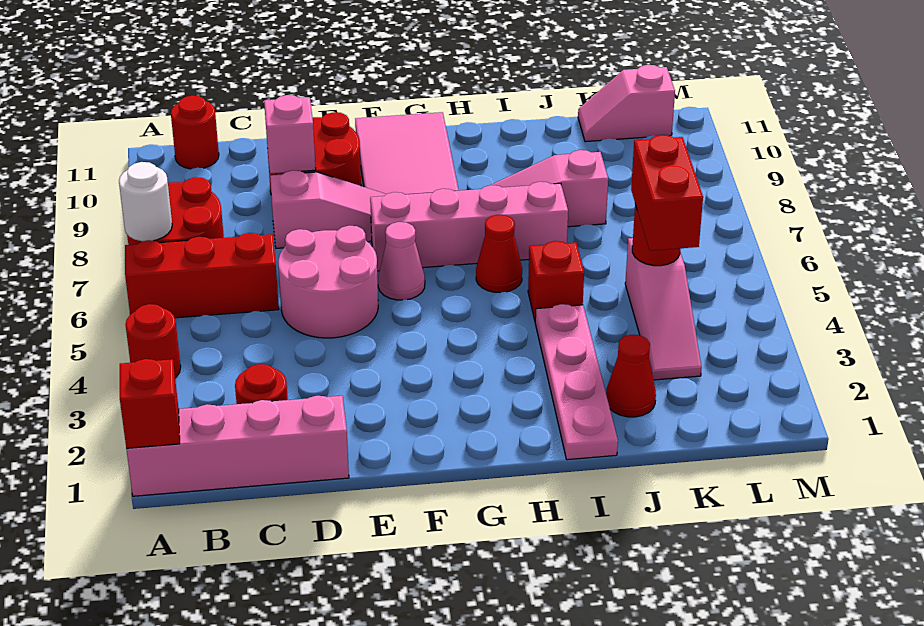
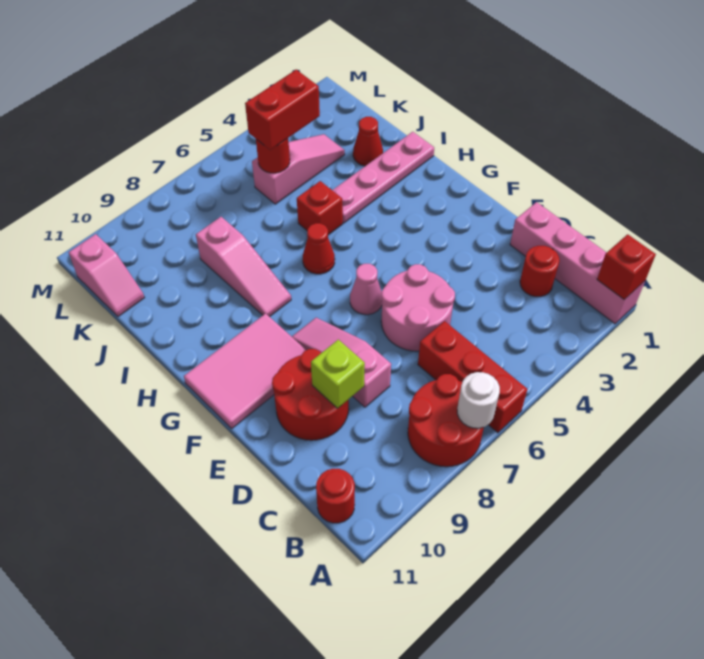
red 1x1 round brick [125,304,181,378] -> none
pink 1x1 brick [264,95,316,173] -> lime 1x1 brick [311,339,365,409]
pink 1x4 brick [370,182,568,271] -> none

